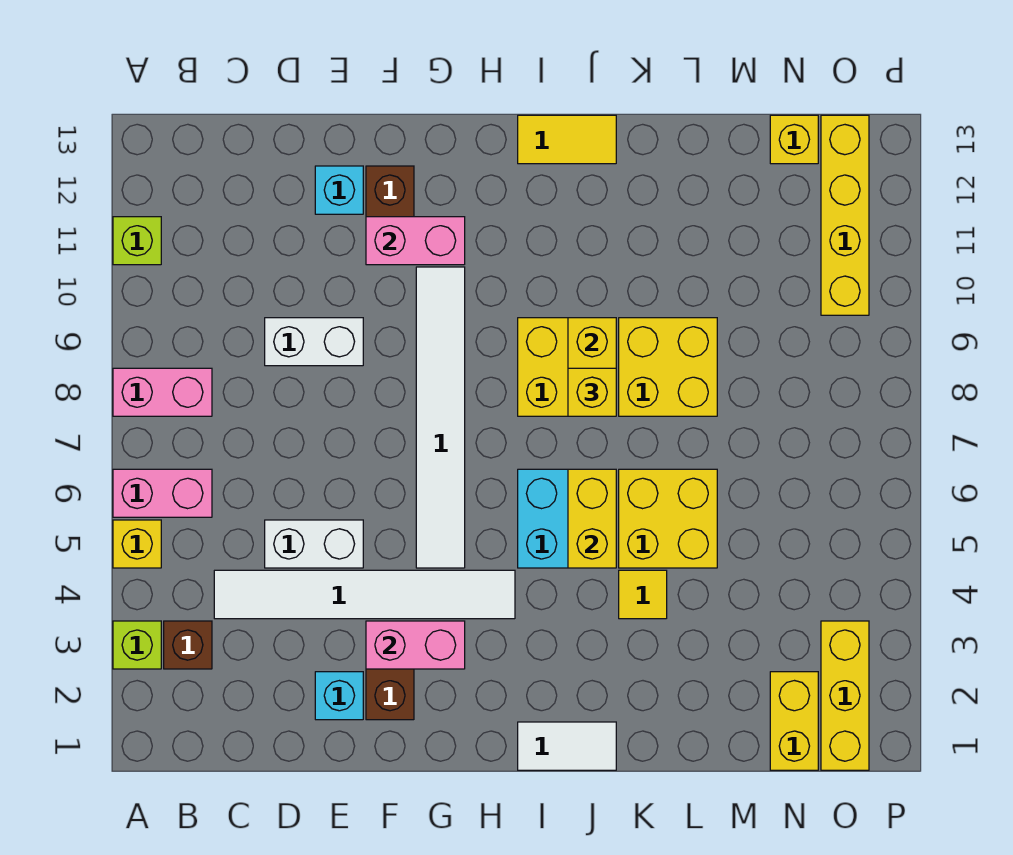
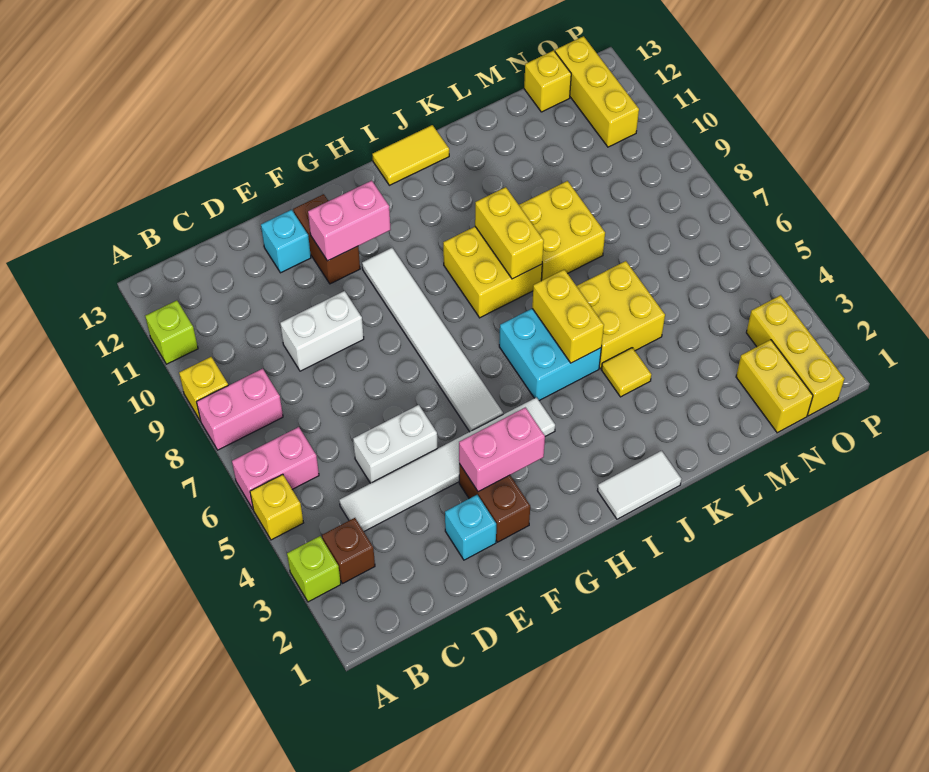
yellow 1x1 brick [568,368,616,416] -> yellow 1x1 brick moved to [179,357,228,421]
yellow 1x4 brick [821,115,869,315] -> yellow 1x3 brick [555,36,639,147]

